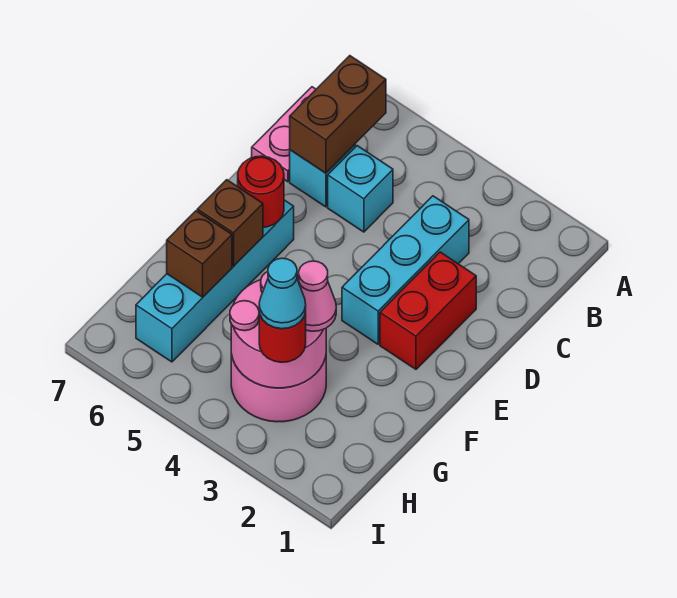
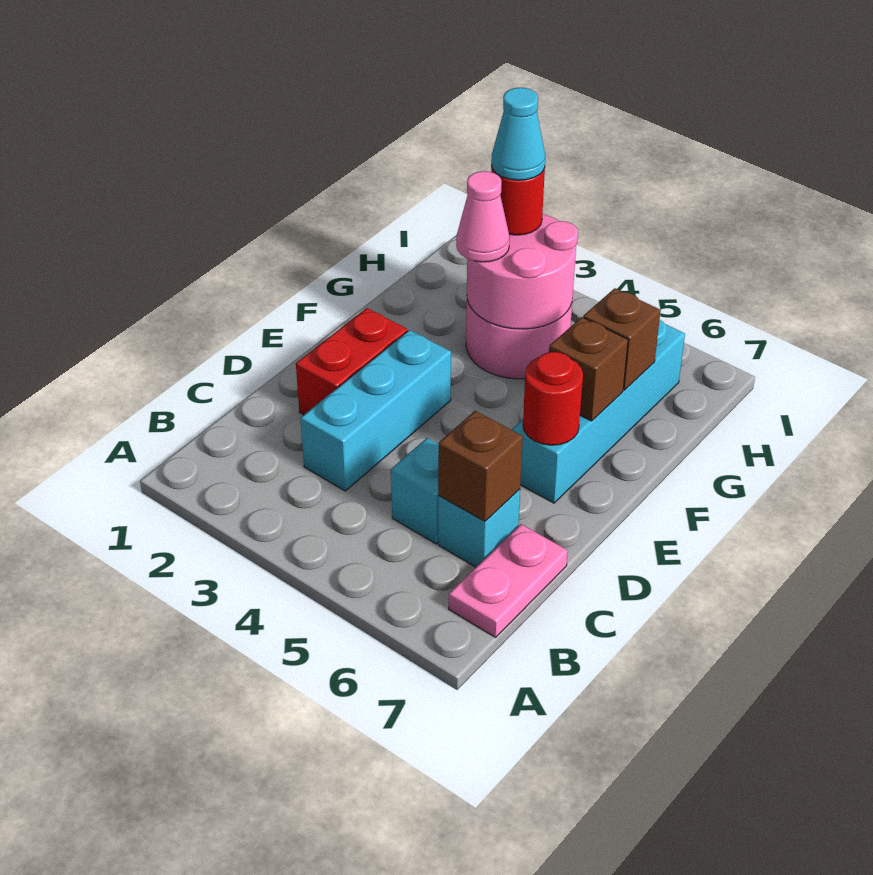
brown 1x2 brick [290,56,386,173] -> brown 1x1 brick [438,411,523,521]

